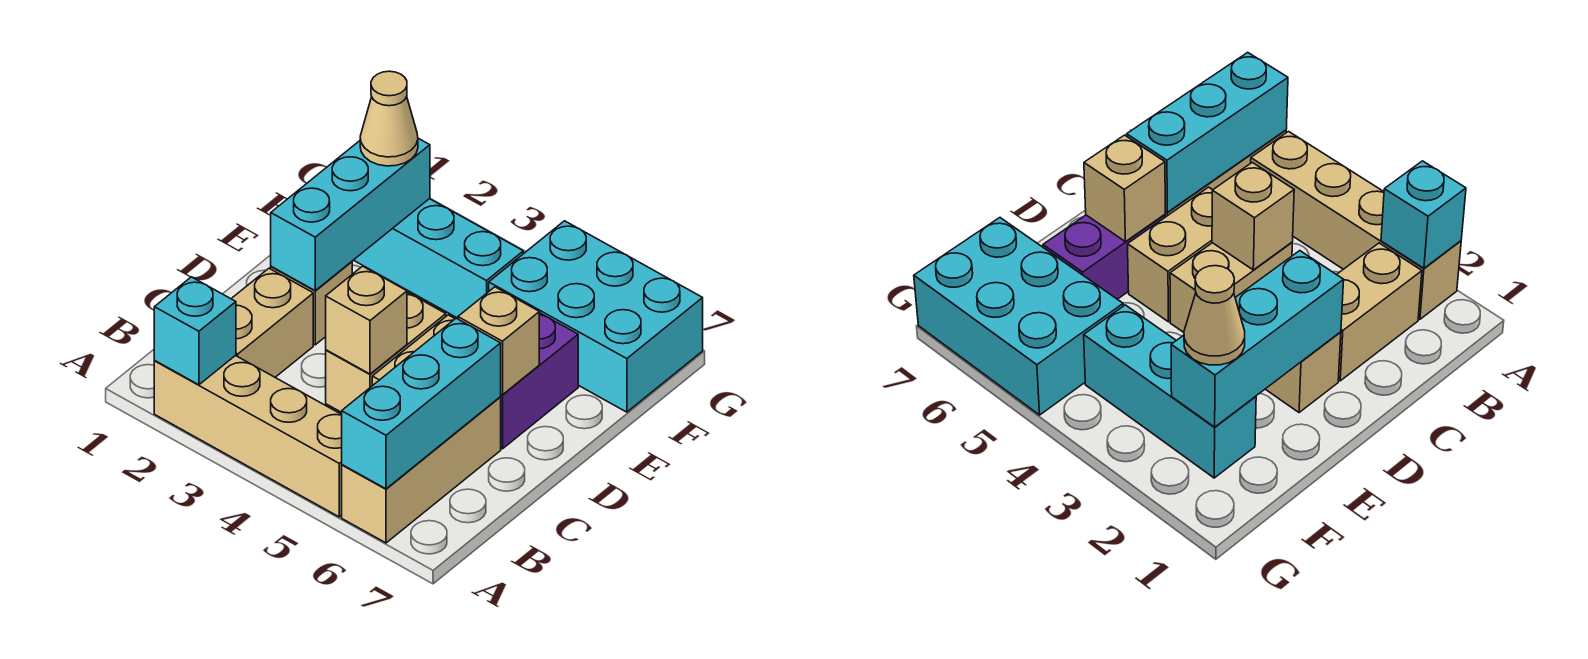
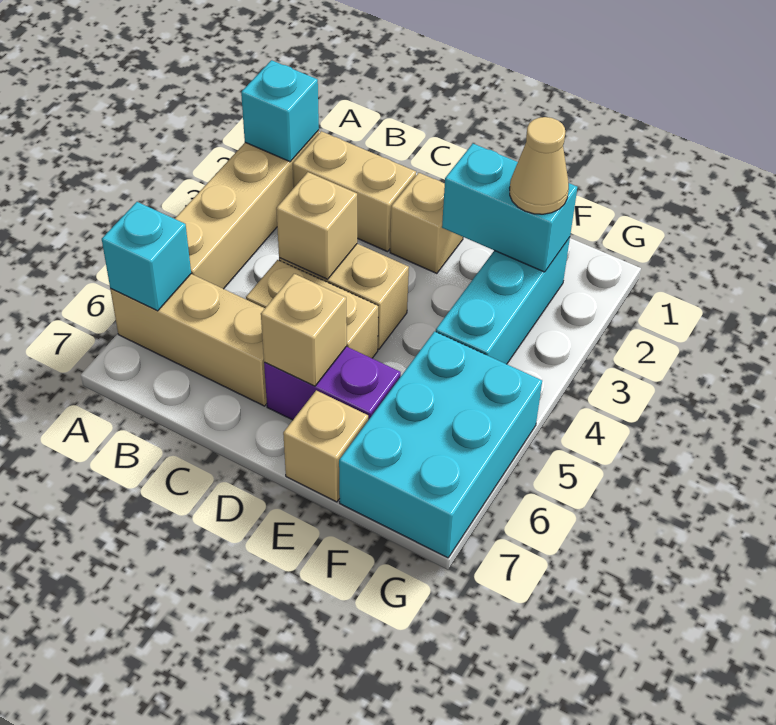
cyan 1x3 brick [342,318,501,489] -> cyan 1x1 brick [102,202,191,311]
cyan 1x3 brick [271,138,430,290] -> cyan 1x2 brick [442,144,577,272]
none -> tan 1x1 brick [283,390,368,502]

